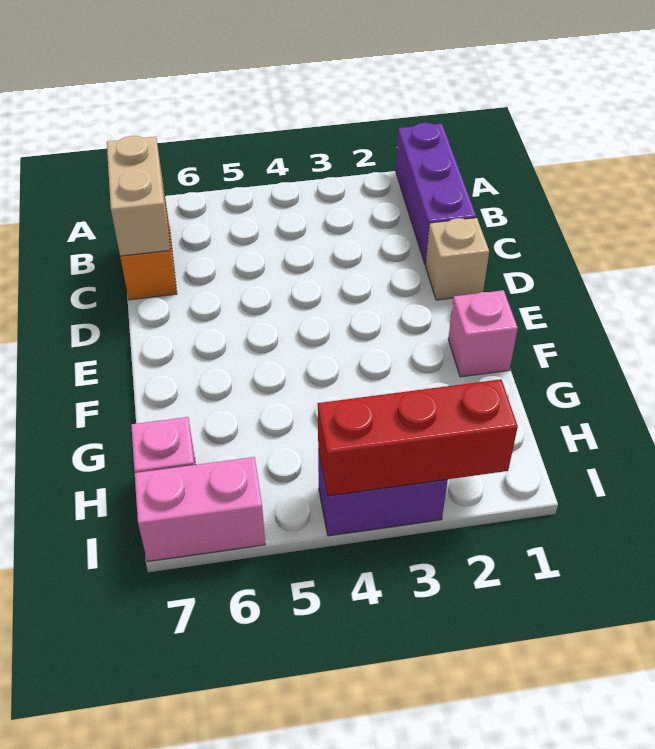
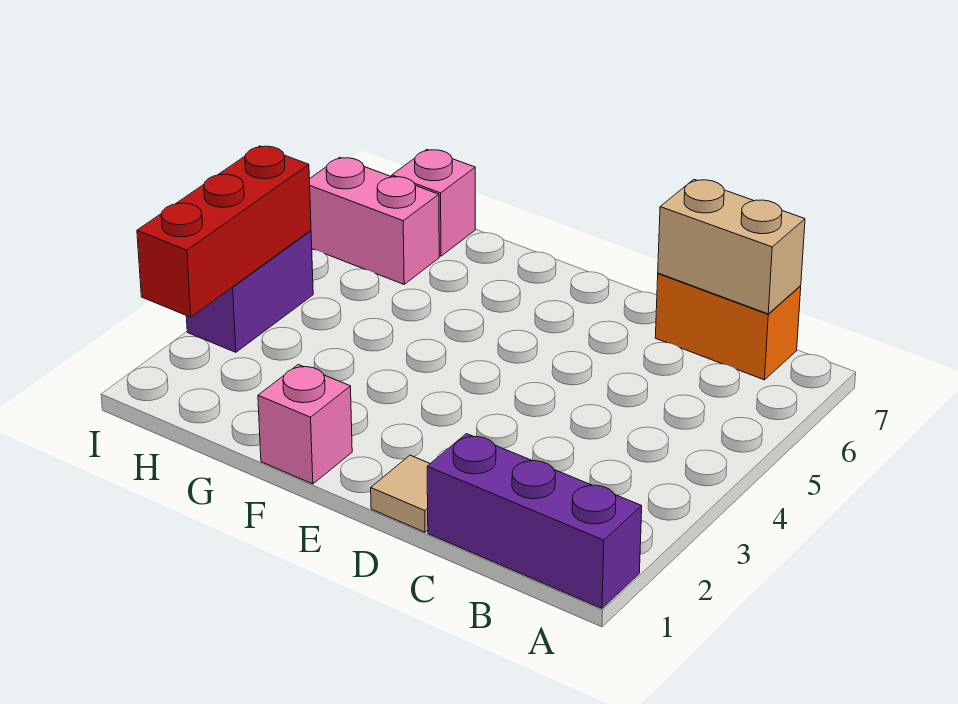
tan 1x1 brick [426,218,489,300] -> tan 1x1 tile [371,455,430,532]
pink 1x2 brick [135,457,265,561] -> pink 1x2 brick turned to [309,157,439,284]

